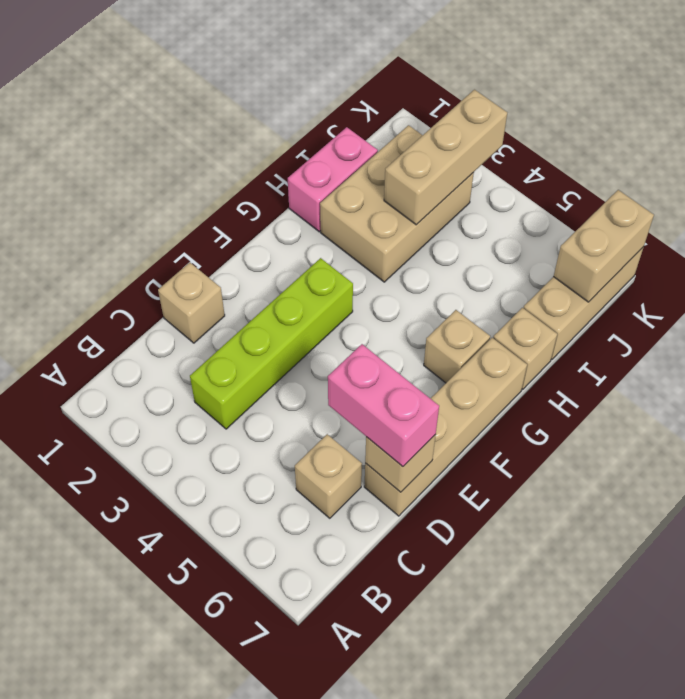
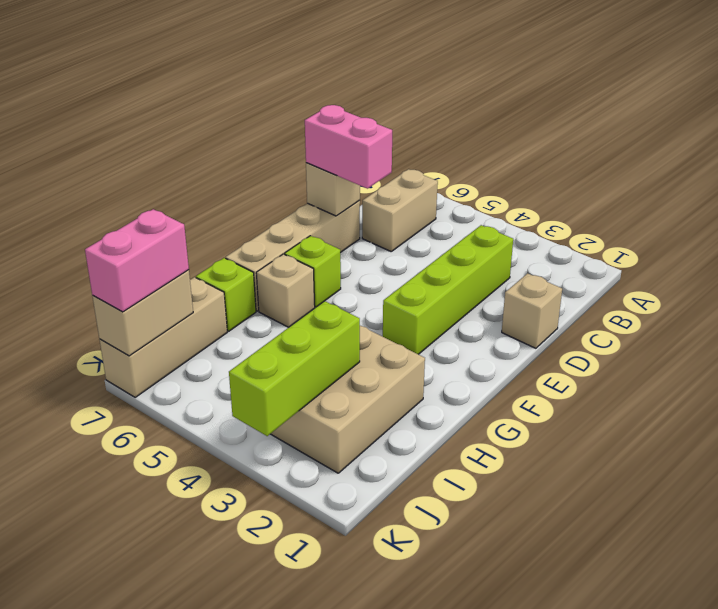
tan 1x1 brick [295,434,362,518] -> tan 1x2 brick [362,169,438,251]
none -> lime 1x1 brick [285,236,341,307]
pink 1x2 brick [288,127,378,232] -> pink 1x2 brick moved to [85,209,189,312]
tan 1x1 brick [493,308,557,389] -> lime 1x1 brick [196,258,256,331]
tan 1x3 brick [384,90,507,225] -> lime 1x3 brick [229,301,360,436]

